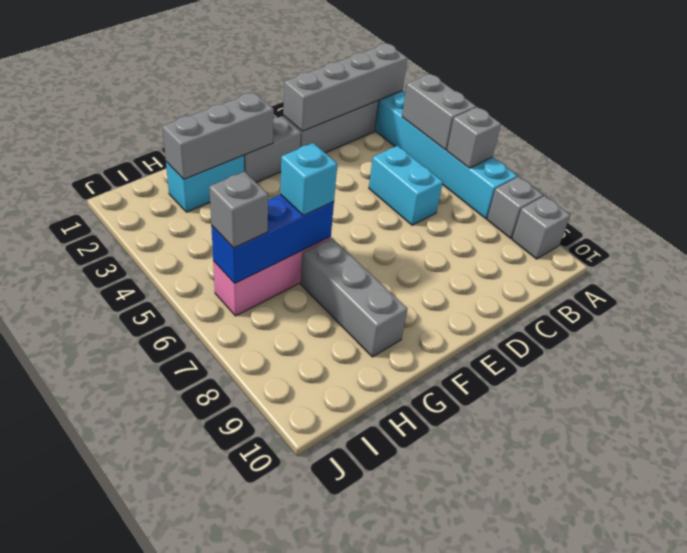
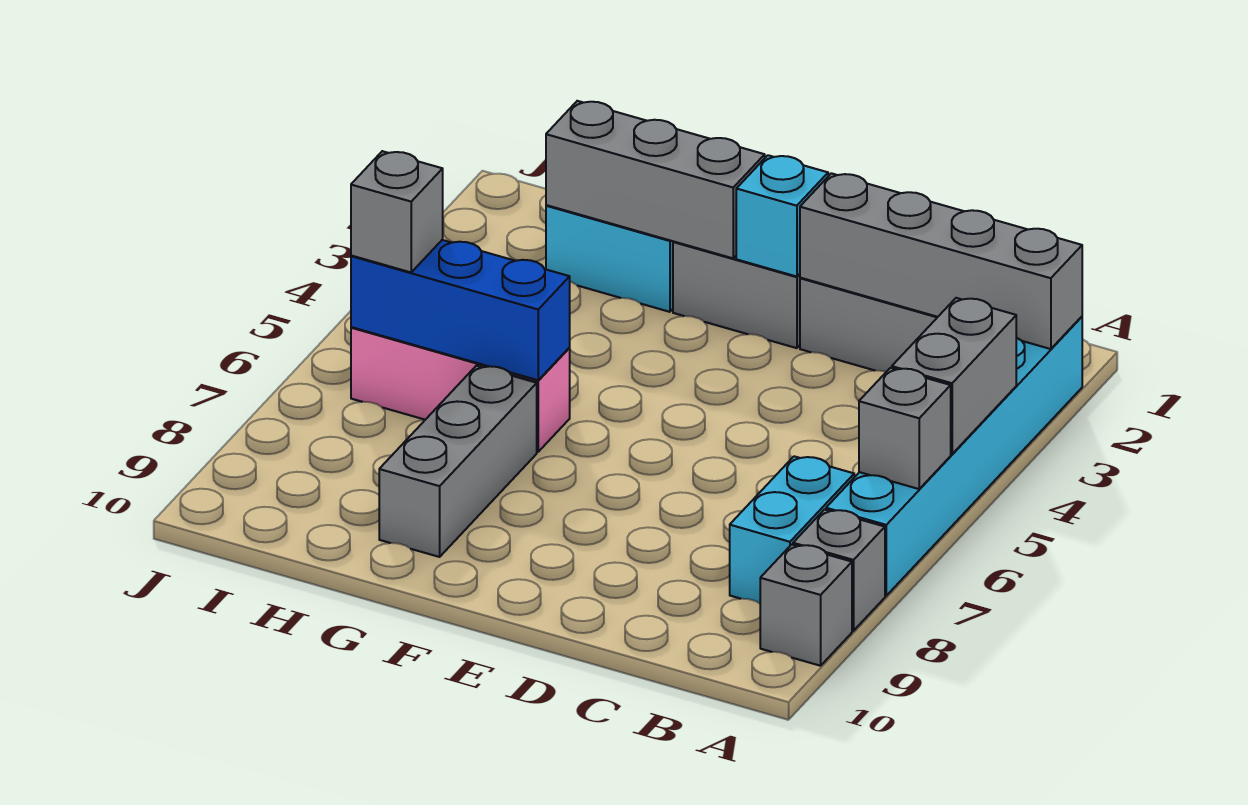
cyan 1x2 brick [369,146,443,225] -> cyan 1x2 brick moved to [730,456,854,603]
cyan 1x1 brick [280,143,337,216] -> cyan 1x1 brick moved to [736,155,828,277]

